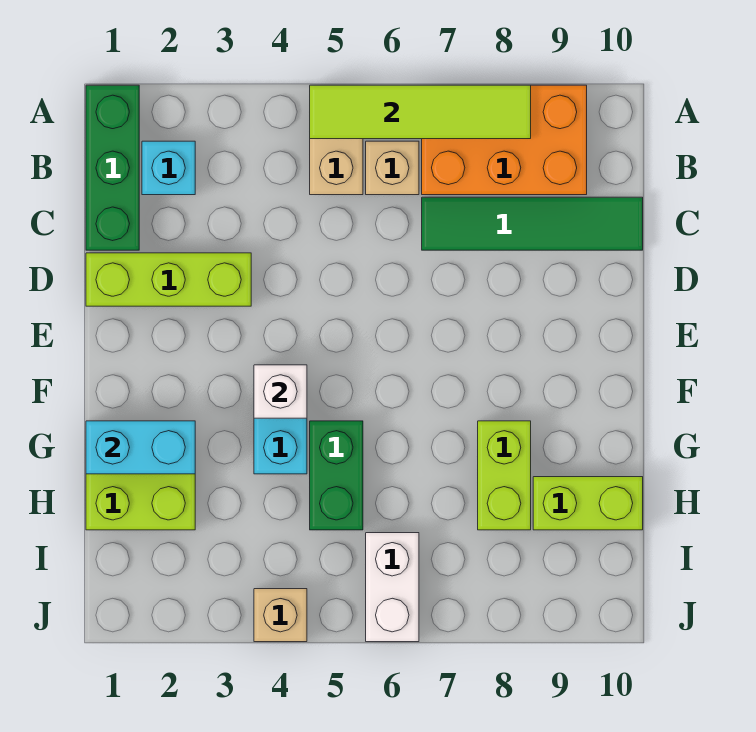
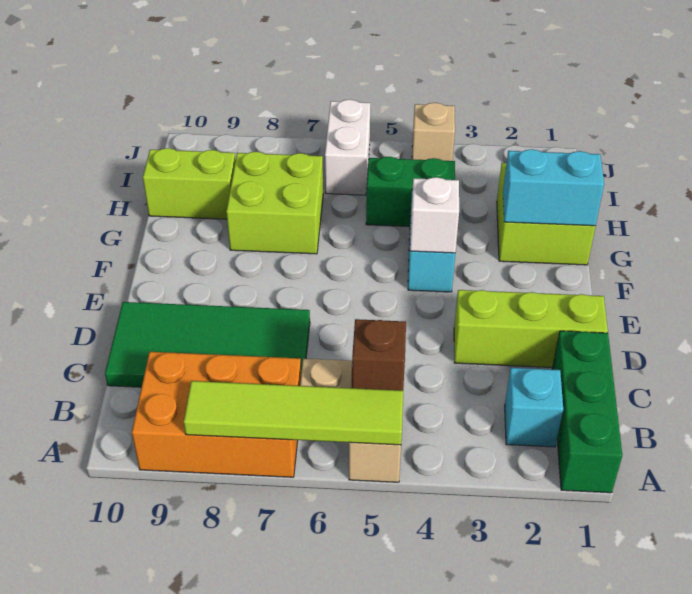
none -> brown 1x1 brick [352,319,406,391]
green 1x4 tile [422,197,643,250] -> green 2x4 tile [105,302,310,387]
green 1x2 brick [310,421,363,530] -> green 1x2 brick turned to [366,157,455,227]
lime 1x2 brick [478,421,531,530] -> lime 2x2 brick [226,152,323,254]

